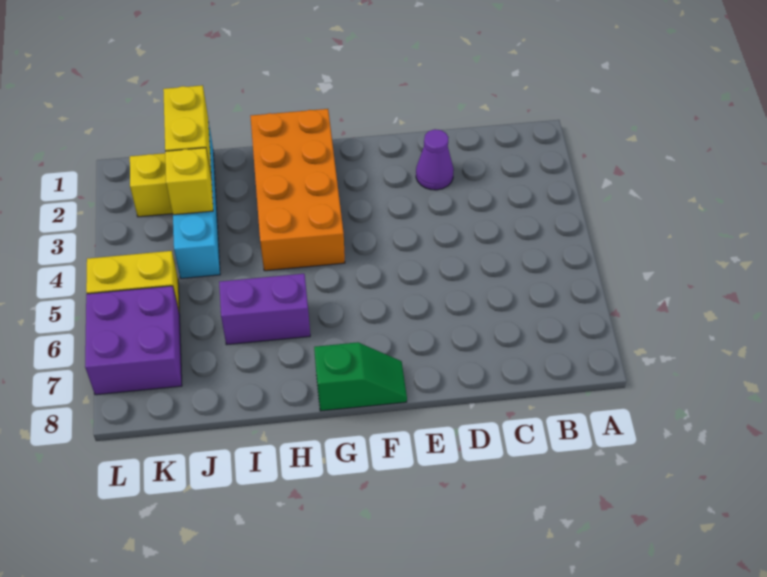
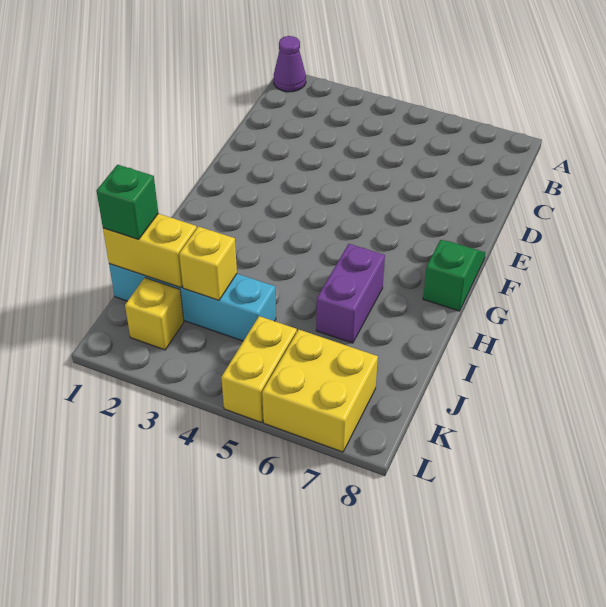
purple 1x1 cone [416,129,454,190] -> purple 1x1 cone moved to [274,36,306,92]
orange 2x4 brick [250,109,345,271] -> none
none -> green 1x1 brick [97,165,158,239]
purple 2x2 brick [85,286,182,395] -> yellow 2x2 brick [262,329,378,452]

